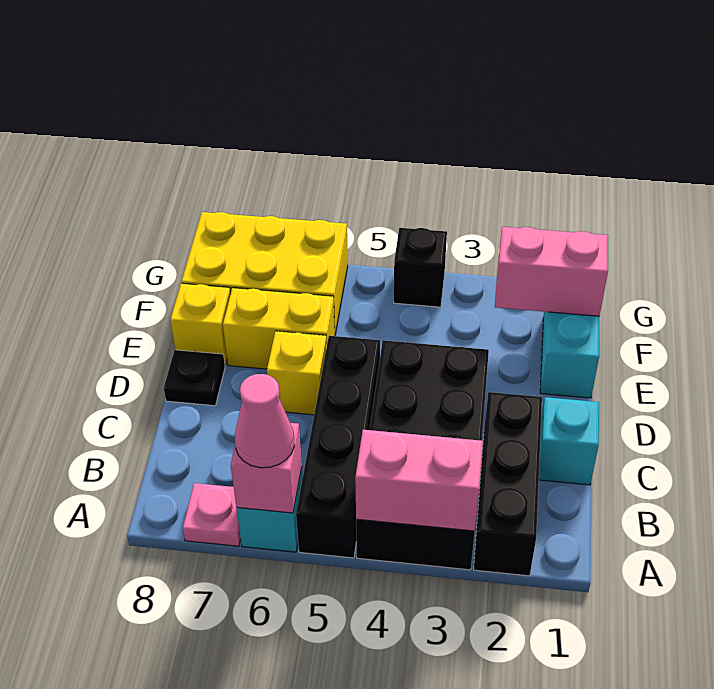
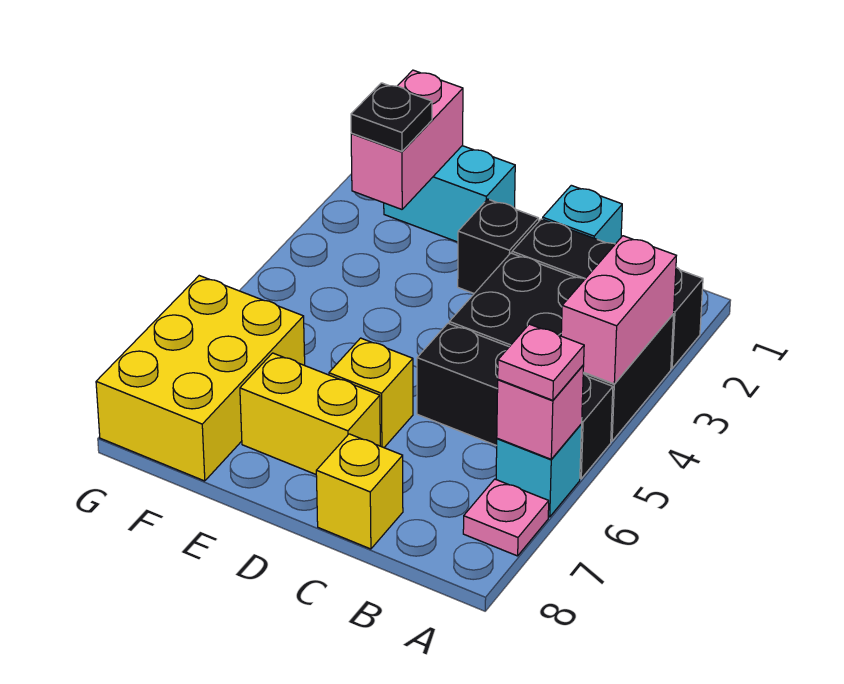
black 2x4 brick [356,340,489,570] -> black 2x3 brick [449,253,674,441]
black 1x4 brick [296,336,380,558] -> black 1x3 brick [417,323,613,479]
pink 1x1 cone [235,374,294,468] -> pink 1x1 plate [498,324,584,400]
black 1x1 plate [164,350,225,406] -> black 1x1 plate moved to [351,83,432,152]
yellow 1x2 brick [223,288,335,369] -> yellow 1x2 brick turned to [240,353,380,474]
yellow 1x1 brick [170,283,230,365] -> yellow 1x1 brick moved to [316,434,403,549]
black 1x1 brick [394,228,447,307] -> black 1x1 brick moved to [458,199,539,293]

